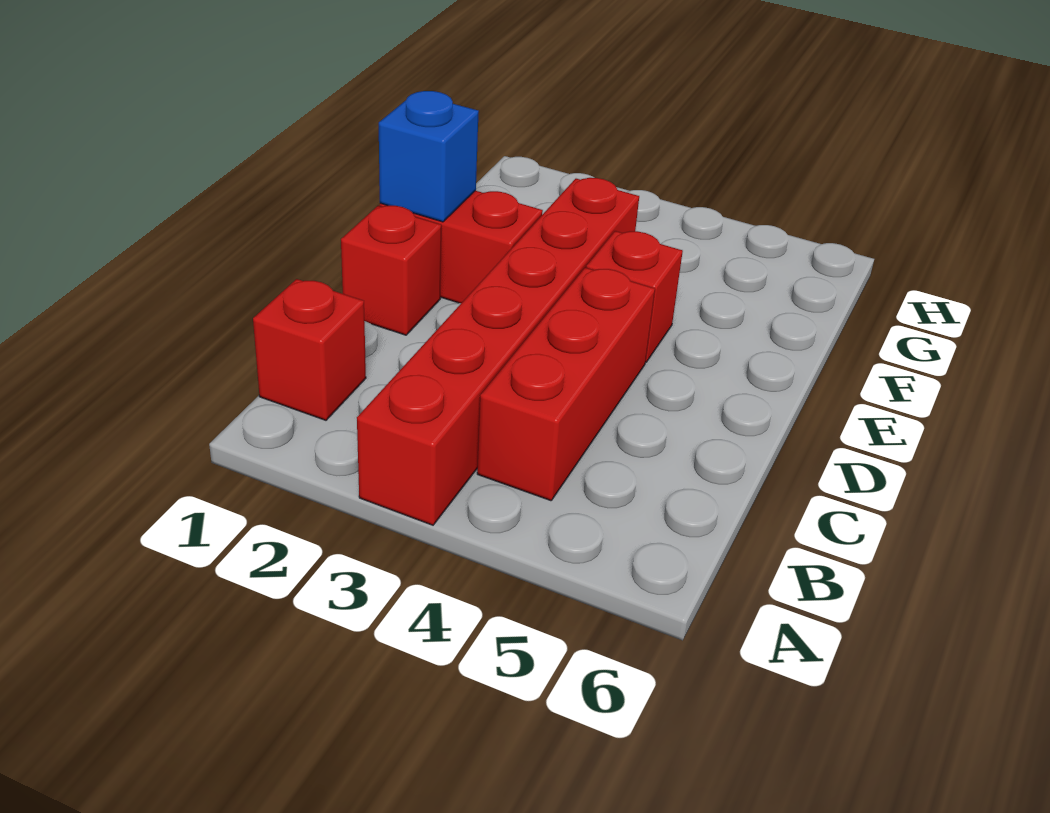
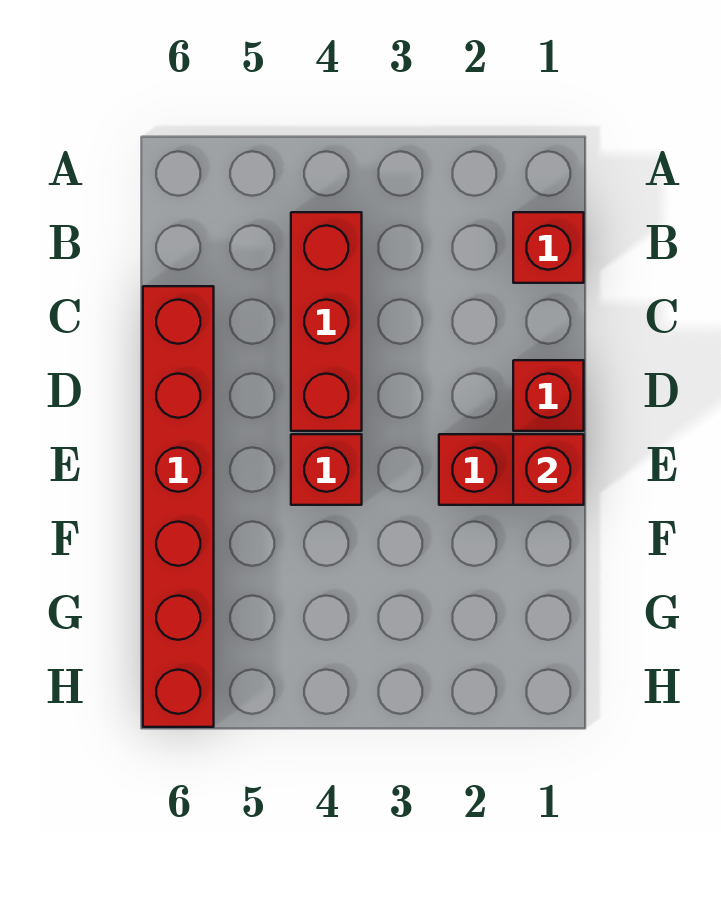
red 1x6 brick [357,178,639,525] -> red 1x6 brick moved to [143,286,214,727]
blue 1x1 brick [379,91,479,222] -> red 1x1 brick [513,434,584,505]

